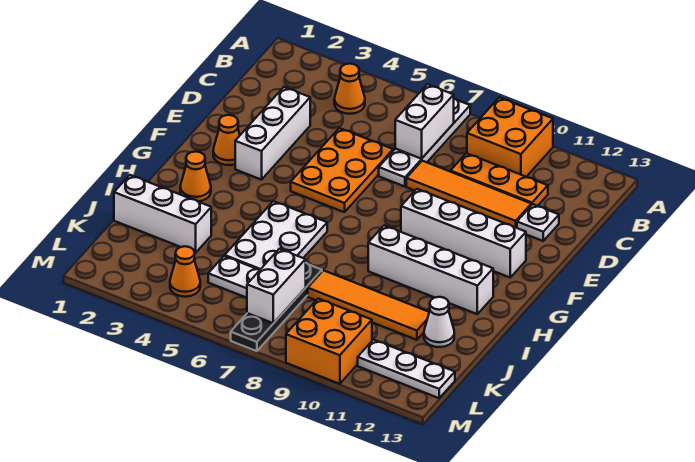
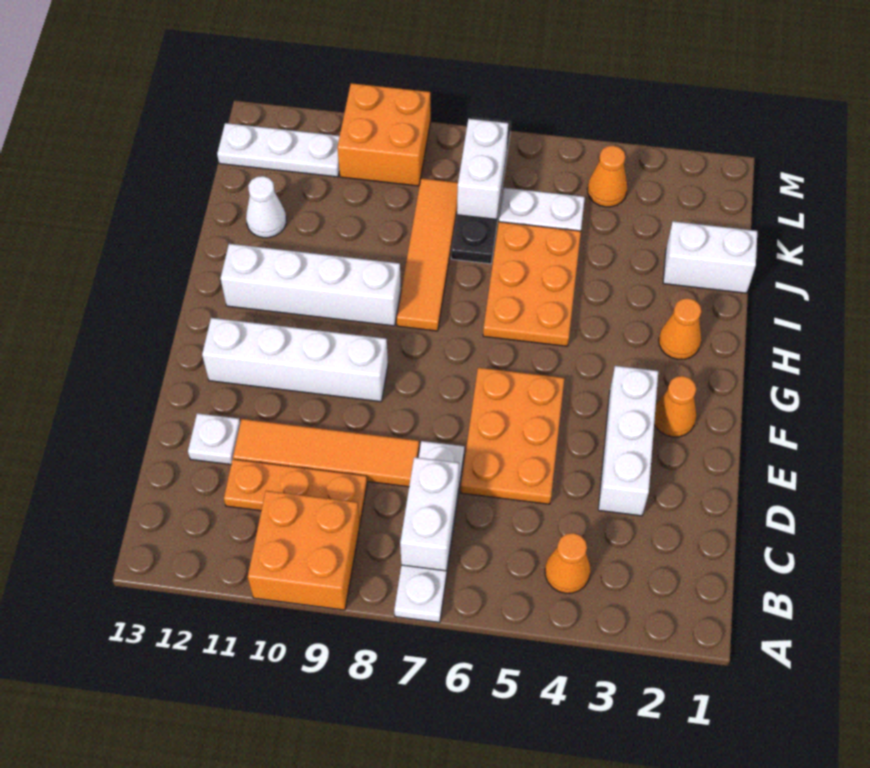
white 2x3 plate [225,201,327,270] -> orange 2x3 plate [483,222,581,346]
white 1x3 brick [114,175,211,253] -> white 1x2 brick [663,221,757,293]
orange 1x4 tile [308,270,429,340] -> orange 1x4 tile turned to [397,178,458,331]

